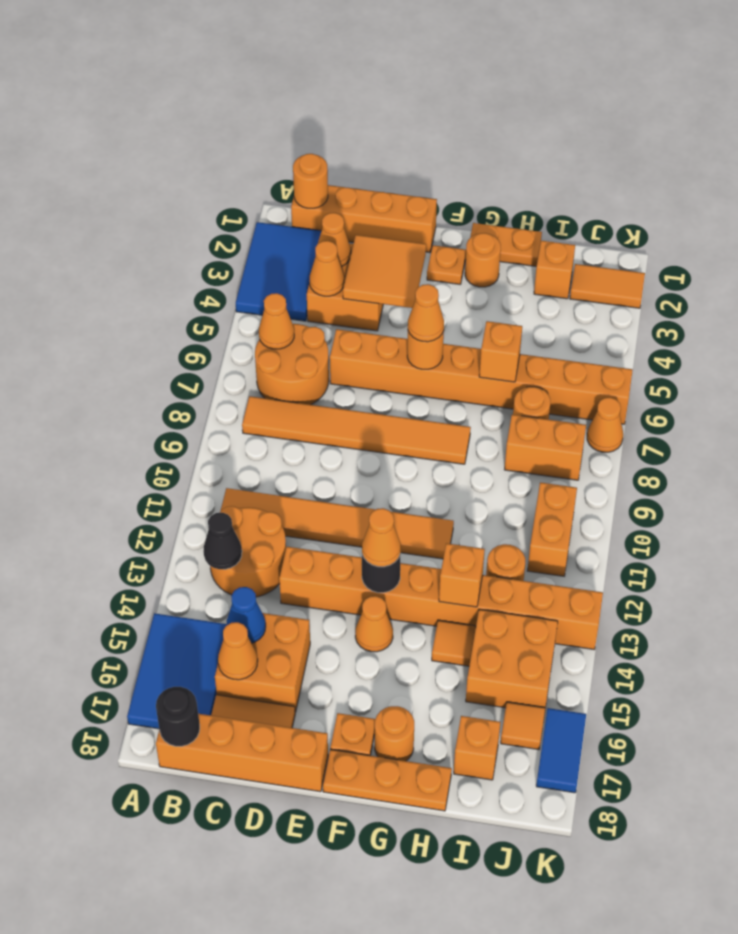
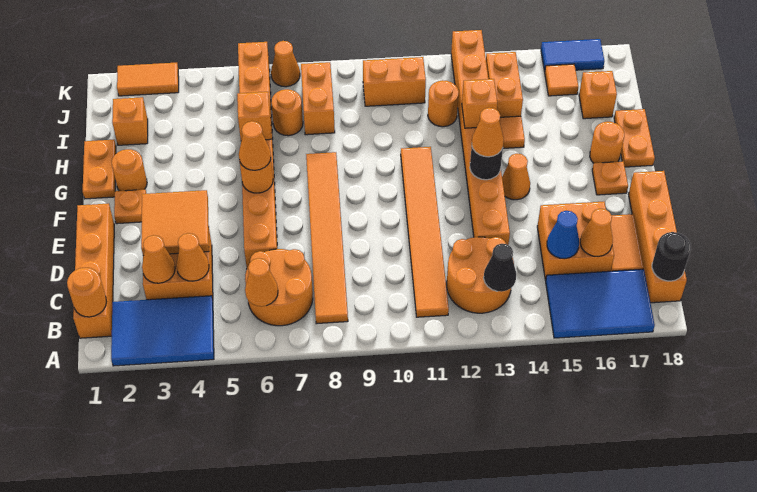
orange 1x3 plate [323,749,452,811] -> orange 1x2 plate [614,109,655,167]
orange 2x2 brick [466,609,558,708] -> orange 1x2 brick [486,52,523,117]
orange 1x2 tile [570,264,645,308] -> orange 1x2 tile turned to [117,63,179,96]

